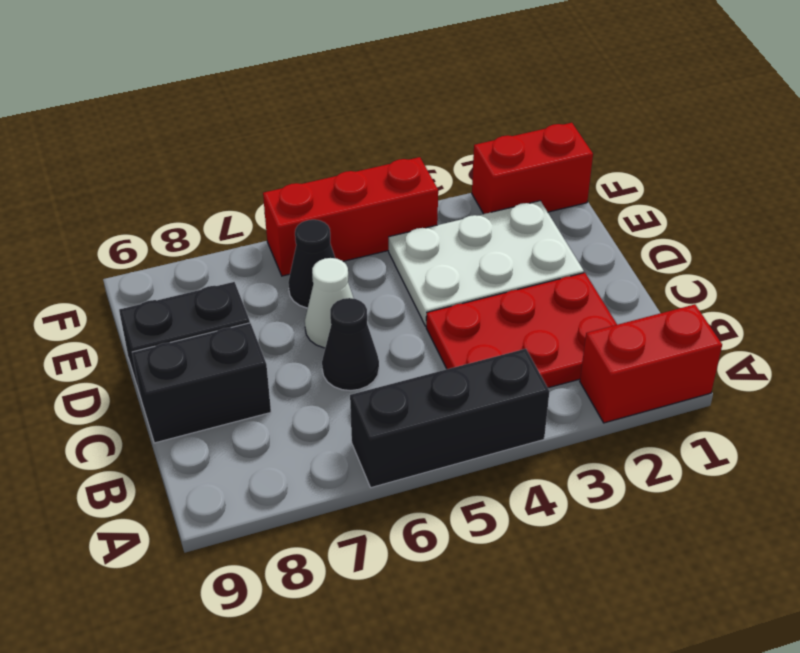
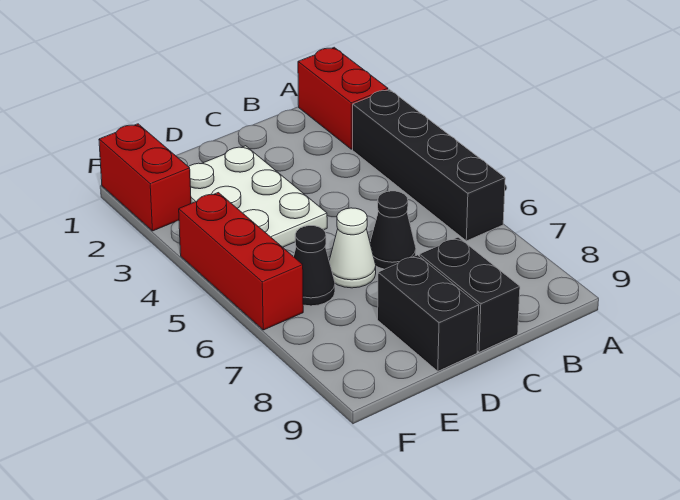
black 1x3 brick [350,349,549,488] -> black 1x4 brick [353,89,505,241]
red 2x3 plate [426,273,617,388] -> none

